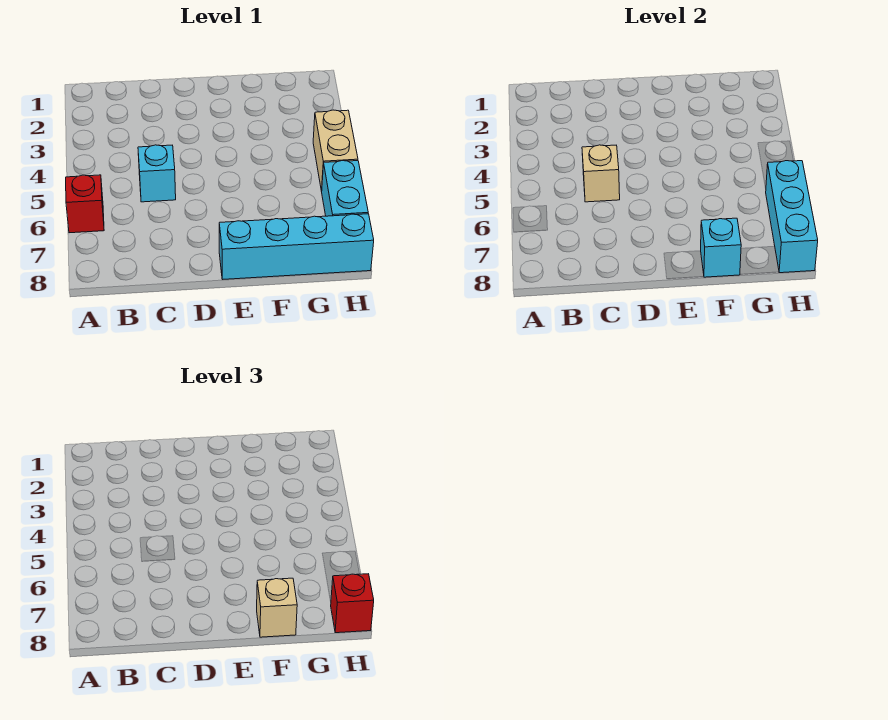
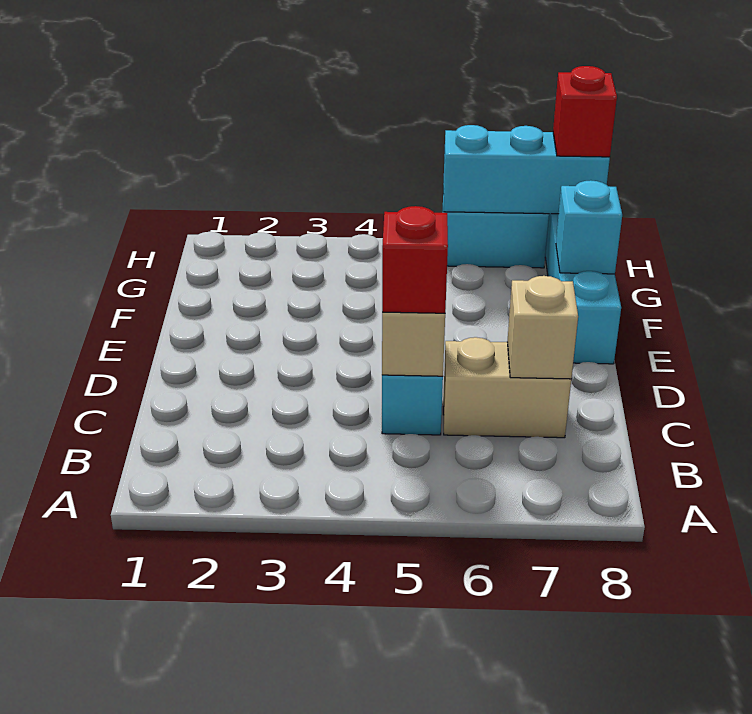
red 1x1 brick [66,175,104,233] -> red 1x1 brick moved to [382,206,448,313]
tan 1x1 brick [257,578,297,637] -> tan 1x1 brick moved to [507,276,578,379]
tan 1x2 brick [313,110,358,191] -> tan 1x2 brick moved to [443,337,571,438]

